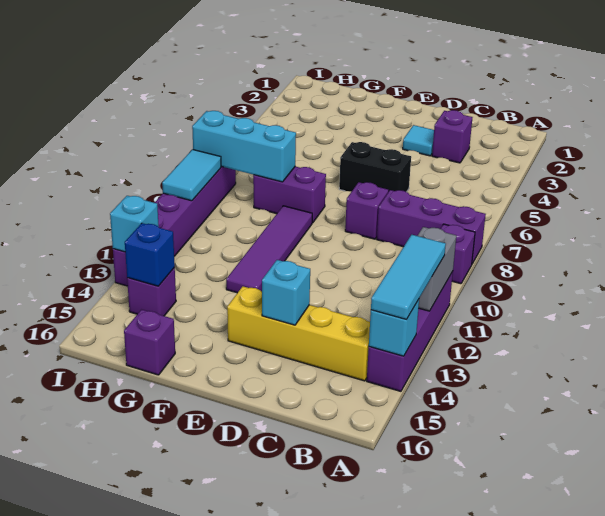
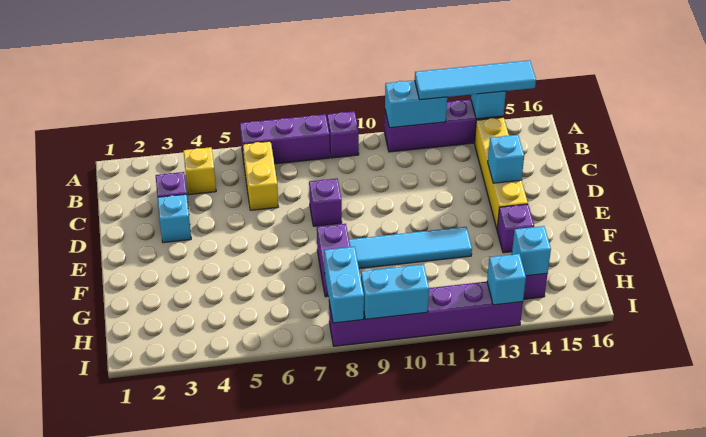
purple 1x3 brick [377,190,486,264] -> purple 1x3 brick turned to [240,114,330,164]
grey 1x2 brick [418,227,456,311] -> cyan 1x2 brick [385,80,447,128]
cyan 1x3 tile [371,235,446,319] -> cyan 1x4 tile [415,60,536,100]
none -> yellow 1x1 brick [183,147,216,195]
none -> yellow 1x2 brick [243,141,278,210]
cyan 1x1 tile [403,125,434,156] -> cyan 1x1 brick [158,194,191,243]
black 1x2 brick [339,142,411,192] -> none
purple 1x4 tile [226,206,312,293] -> cyan 1x4 tile [349,227,472,269]
cyan 1x3 brick [192,111,296,182] -> cyan 1x2 brick [324,247,364,323]
purple 1x1 brick [124,310,175,375] -> purple 1x1 brick moved to [497,204,534,253]
blue 1x1 brick [125,223,175,286] -> cyan 1x1 brick [512,226,551,276]
cyan 1x2 tile [162,150,221,201] -> cyan 1x2 brick [361,264,429,319]

